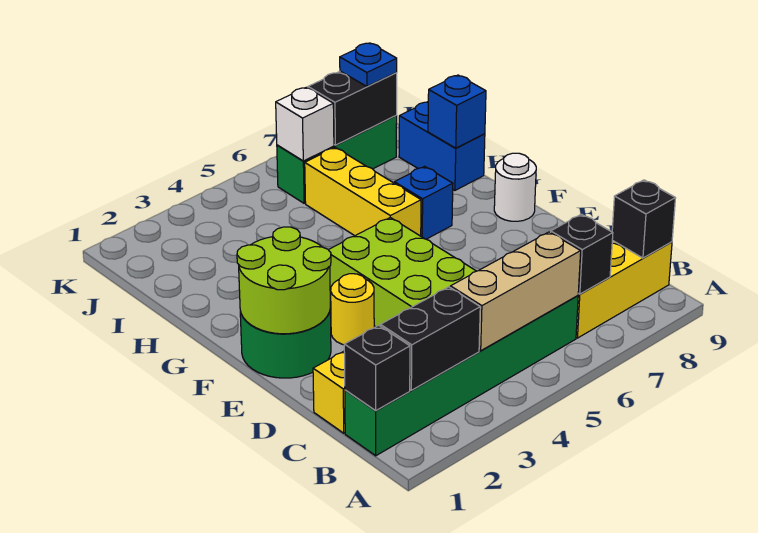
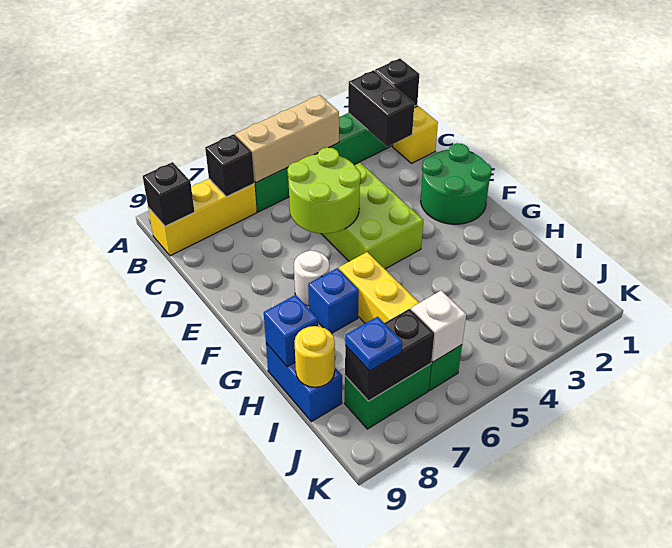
black 1x2 brick [380,287,480,390] -> black 1x2 brick turned to [348,70,414,147]
lime 2x2 round brick [237,227,331,334] -> lime 2x2 round brick moved to [287,147,361,234]
yellow 1x1 round brick [330,274,374,345] -> yellow 1x1 round brick moved to [294,326,335,387]
white 1x1 round brick [494,153,536,221] -> white 1x1 round brick moved to [294,250,329,306]

